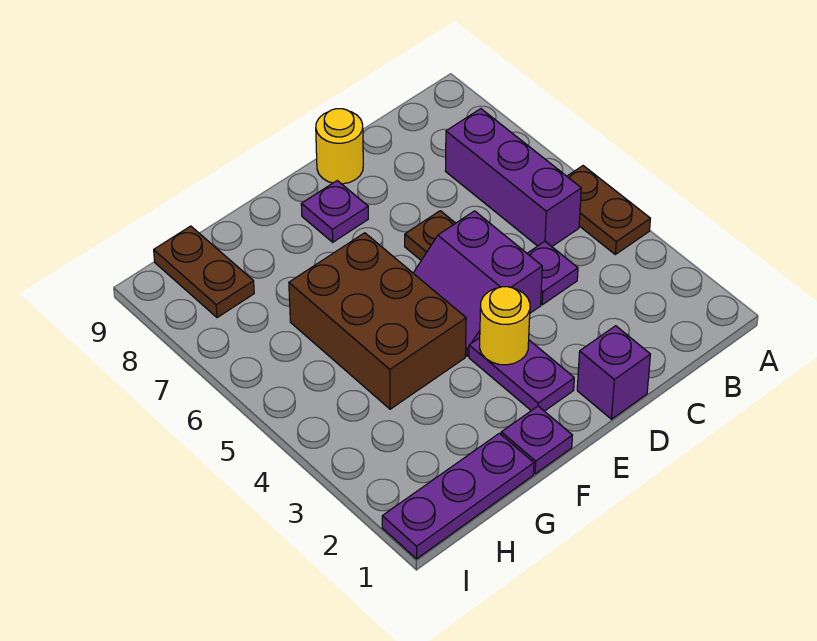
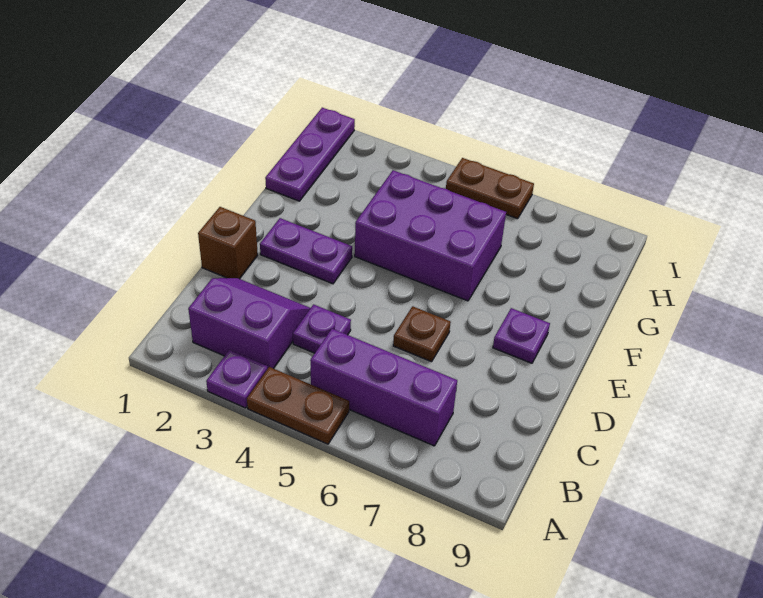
purple 1x1 brick [577,326,650,419] -> brown 1x1 brick [198,207,258,279]
purple 2x2 slope [413,211,542,356] -> purple 2x2 slope moved to [188,278,310,369]
yellow 1x1 round brick [316,109,363,184] -> none
yellow 1x1 round brick [480,287,530,365] -> none
purple 1x1 plate [501,406,572,474] -> purple 1x1 plate moved to [206,350,267,408]
brown 2x3 brick [289,233,466,409] -> purple 2x3 brick [355,170,506,301]
brown 1x2 plate [154,226,254,318] -> brown 1x2 plate moved to [446,158,534,219]

